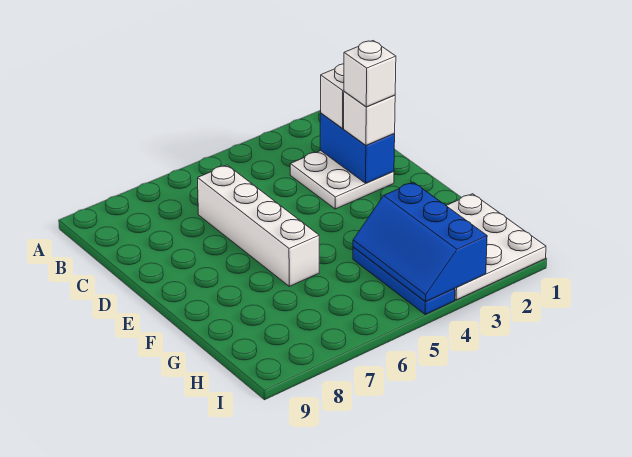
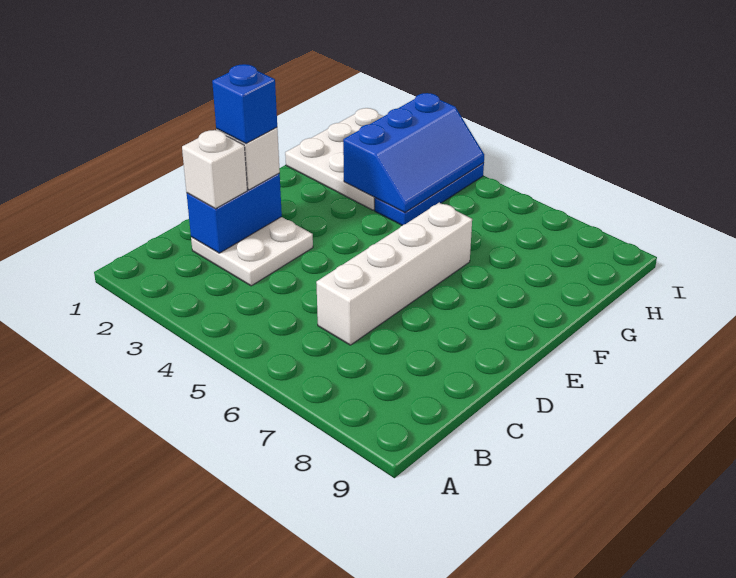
white 1x1 brick [344,41,396,107] -> blue 1x1 brick [212,64,277,144]

